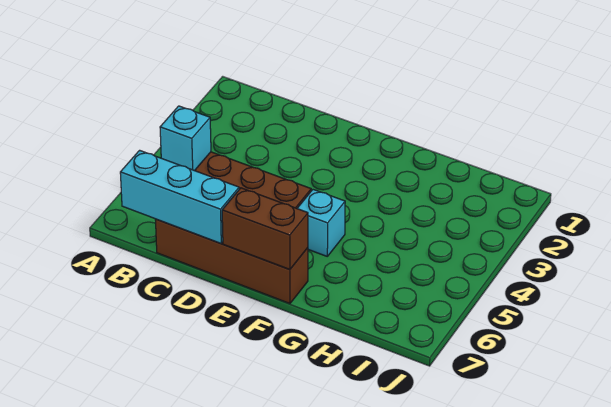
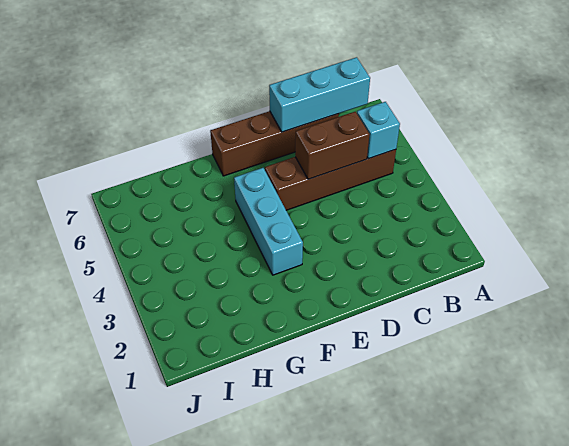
brown 1x2 brick [222,188,308,270] -> brown 1x2 brick moved to [295,112,369,179]
cyan 1x1 brick [297,189,345,256] -> cyan 1x3 brick [234,168,303,275]

